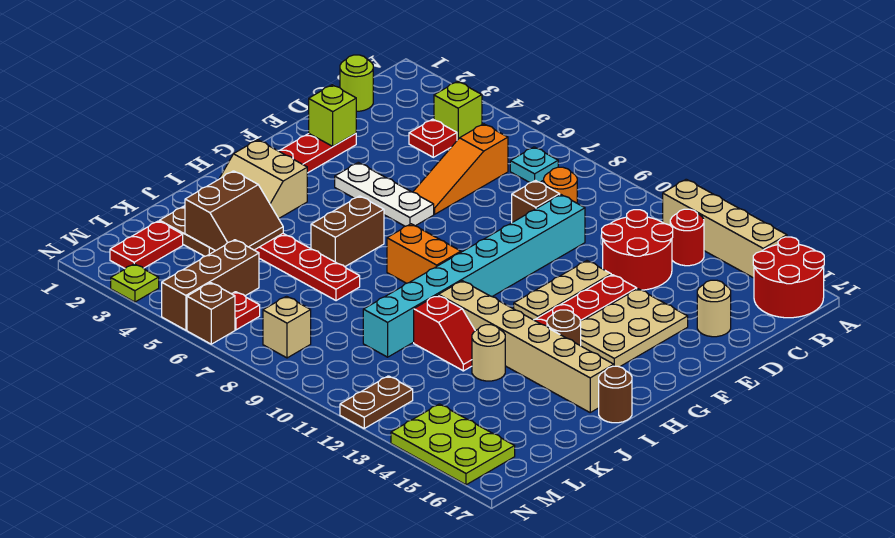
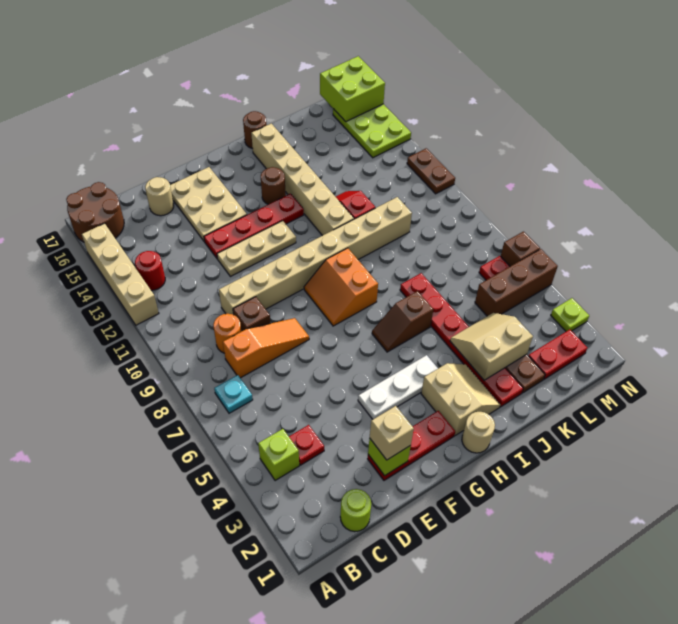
red 2x2 round brick [753,237,824,318] -> brown 2x2 round brick [66,182,124,242]
orange 1x3 slope [413,124,508,214] -> orange 1x3 slope moved to [223,318,309,378]
red 2x2 round brick [602,210,673,290] -> none
cyan 1x8 brick [363,195,585,357] -> tan 1x8 brick [219,197,412,315]
tan 2x3 plate [580,289,688,367] -> tan 2x3 plate turned to [170,167,247,242]
white 1x3 plate [335,162,434,226] -> white 1x3 plate turned to [358,355,438,419]
brown 1x2 brick [311,196,384,267] -> brown 1x2 slope [372,291,433,352]
brown 2x2 slope [185,171,283,251] -> tan 2x2 slope [450,313,533,380]
tan 1x1 round brick [472,325,505,381] -> tan 1x1 round brick moved to [462,412,495,453]
tan 1x1 brick [263,296,311,358] -> tan 1x1 brick moved to [370,406,414,460]
brown 1x2 plate [340,376,413,428] -> brown 1x2 plate turned to [407,148,455,194]
none -> lime 2x2 brick [320,56,385,122]

